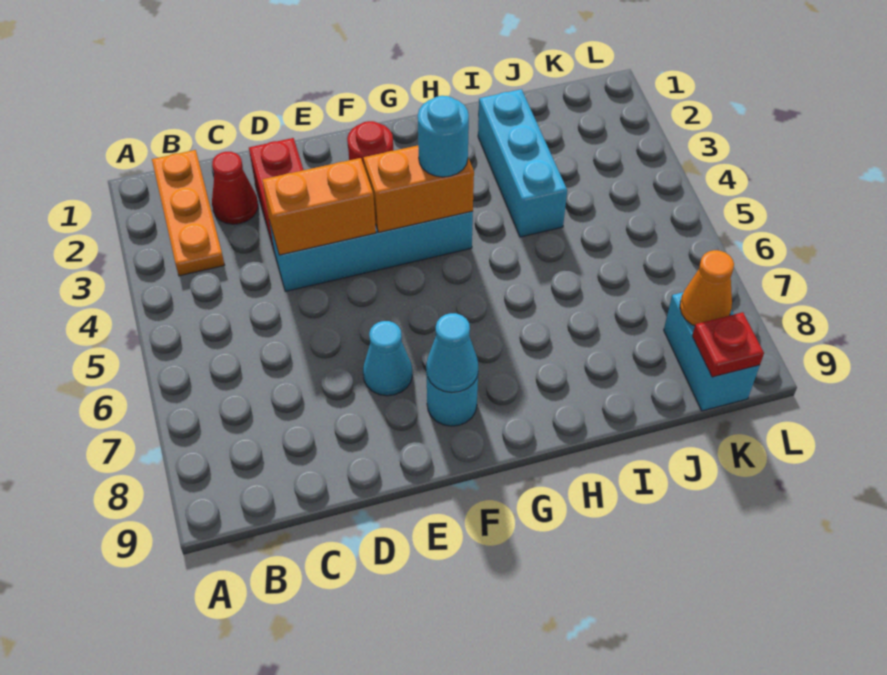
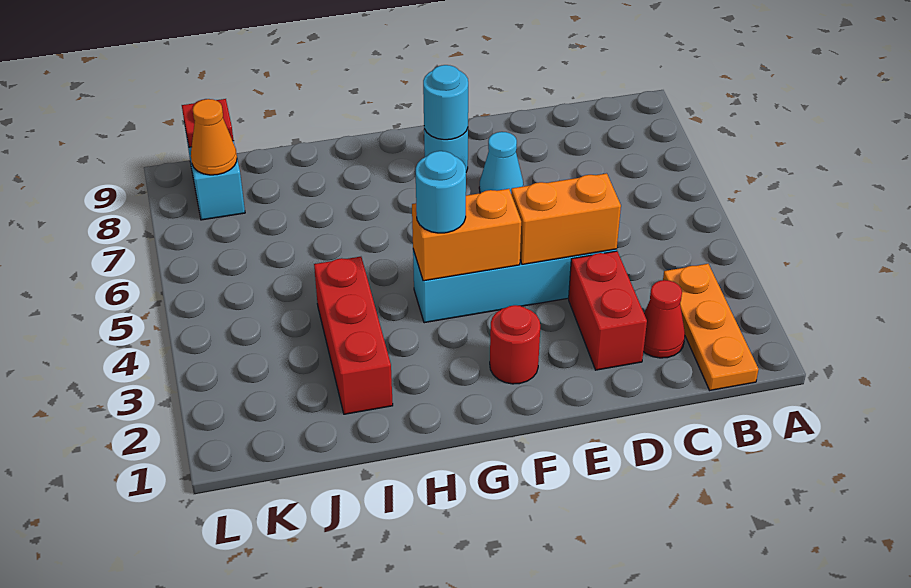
cyan 1x1 cone [426,313,478,393] -> cyan 1x1 round brick [423,65,468,140]
cyan 1x3 brick [478,89,567,237] -> red 1x3 brick [314,257,393,414]

